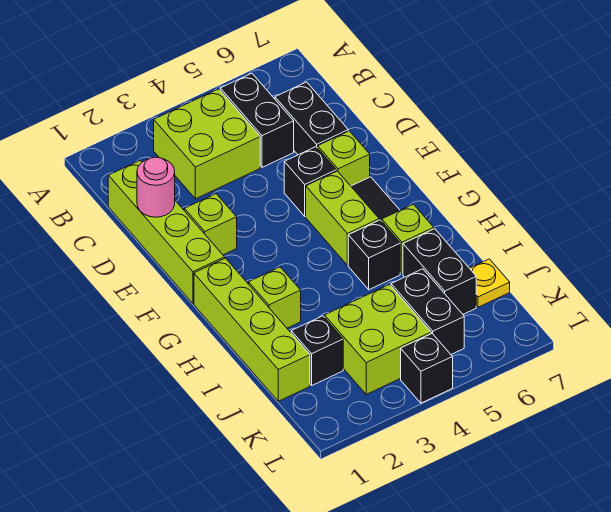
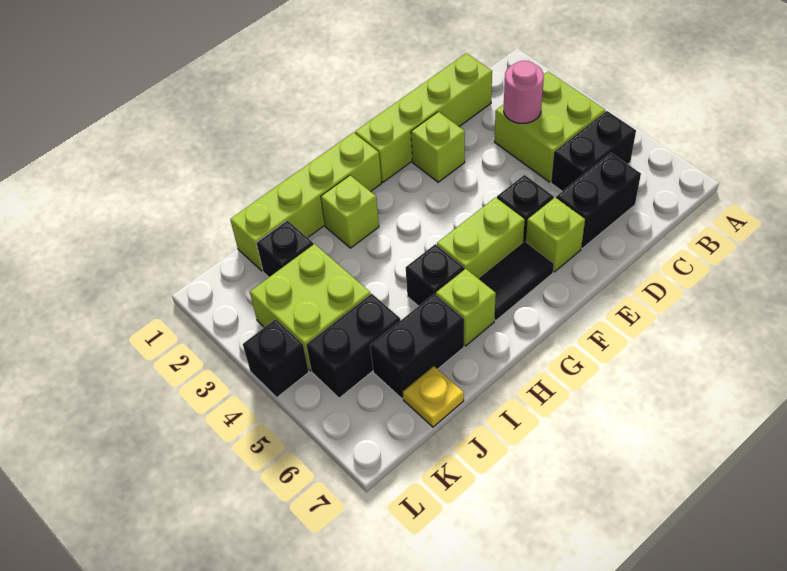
pink 1x1 round brick [137,157,175,217] -> pink 1x1 round brick moved to [504,61,544,123]

